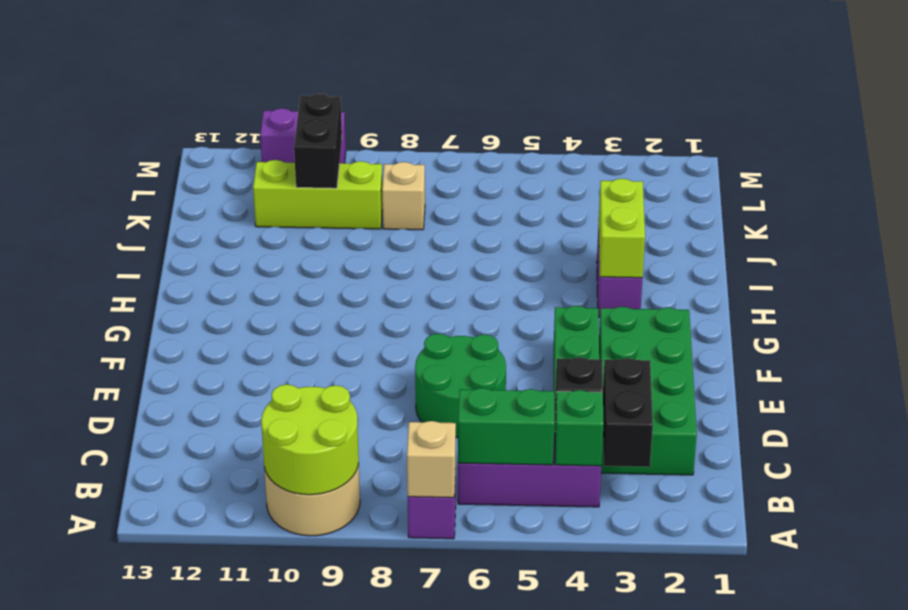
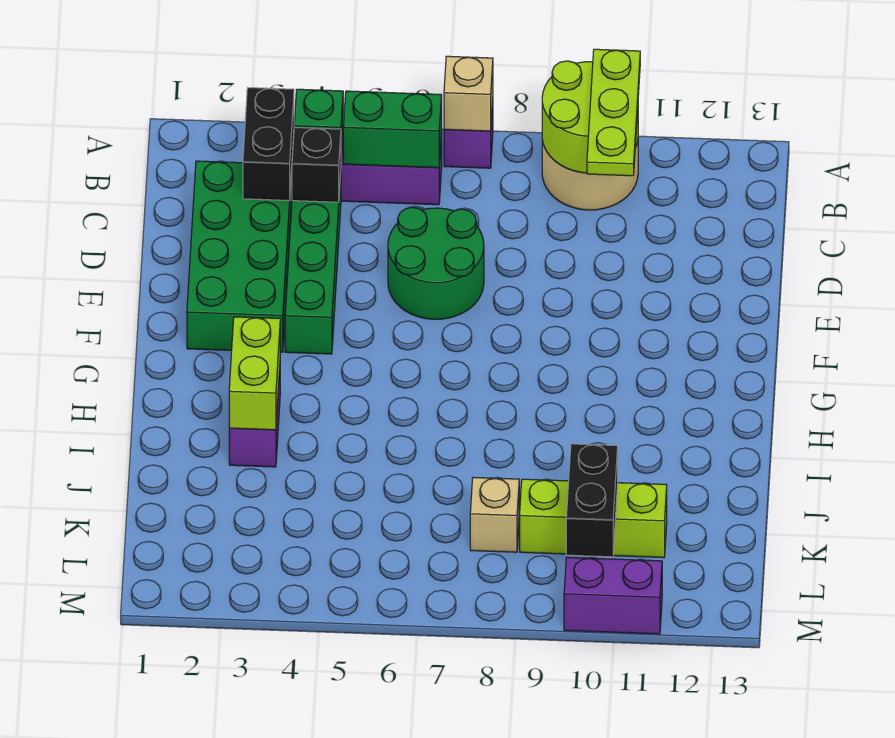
none -> lime 1x3 plate [587,49,640,176]

